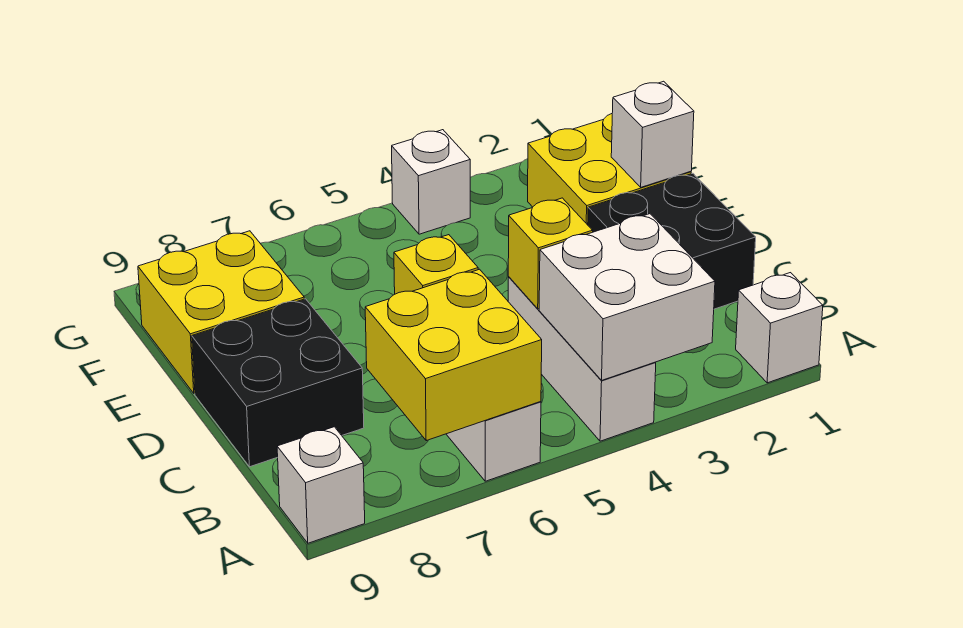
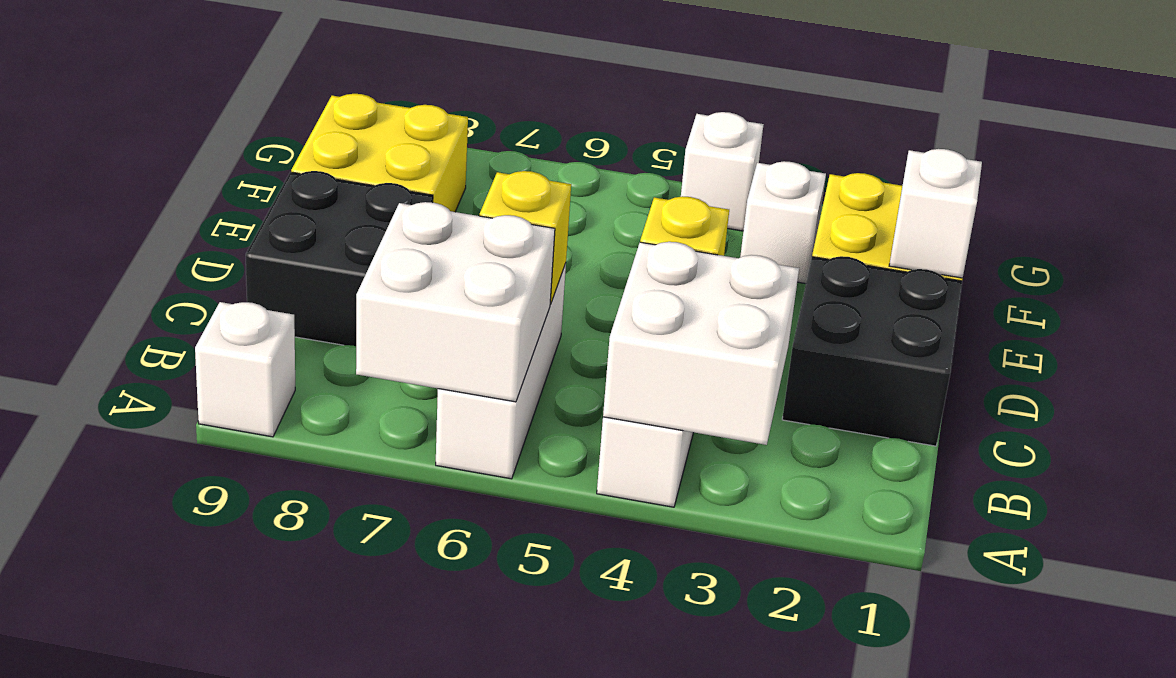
white 1x1 brick [736,273,823,383] -> white 1x1 brick moved to [740,161,826,284]
yellow 2x2 brick [365,269,542,441] -> white 2x2 brick [356,202,555,402]

